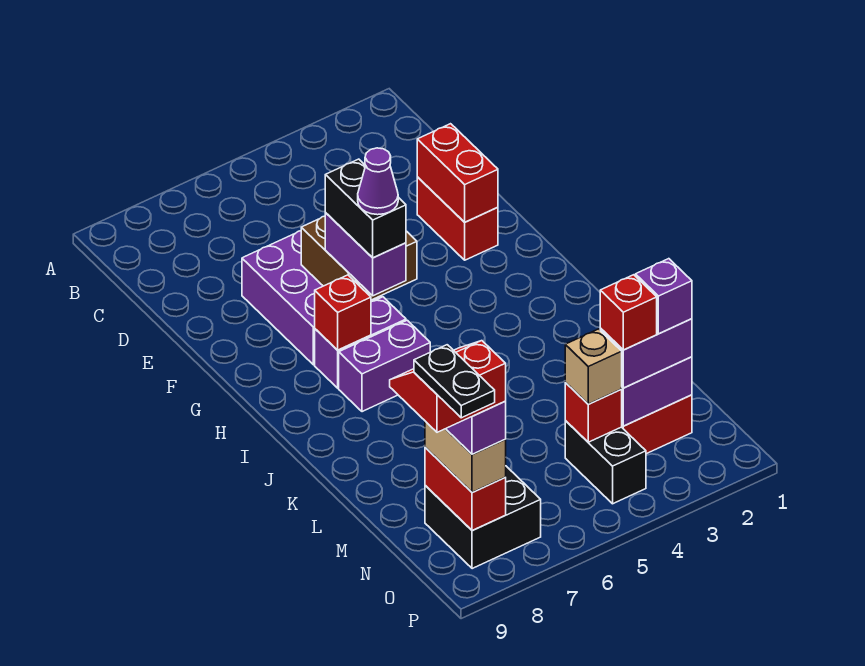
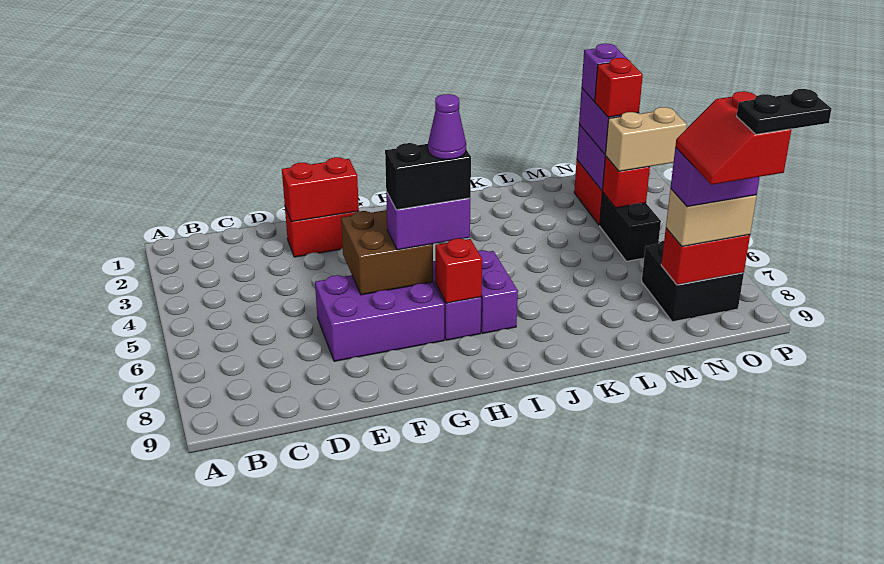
black 1x2 brick [565,421,646,504] -> black 1x2 brick turned to [600,192,661,261]
tan 1x1 brick [565,329,622,404] -> tan 1x2 brick [606,107,687,171]

